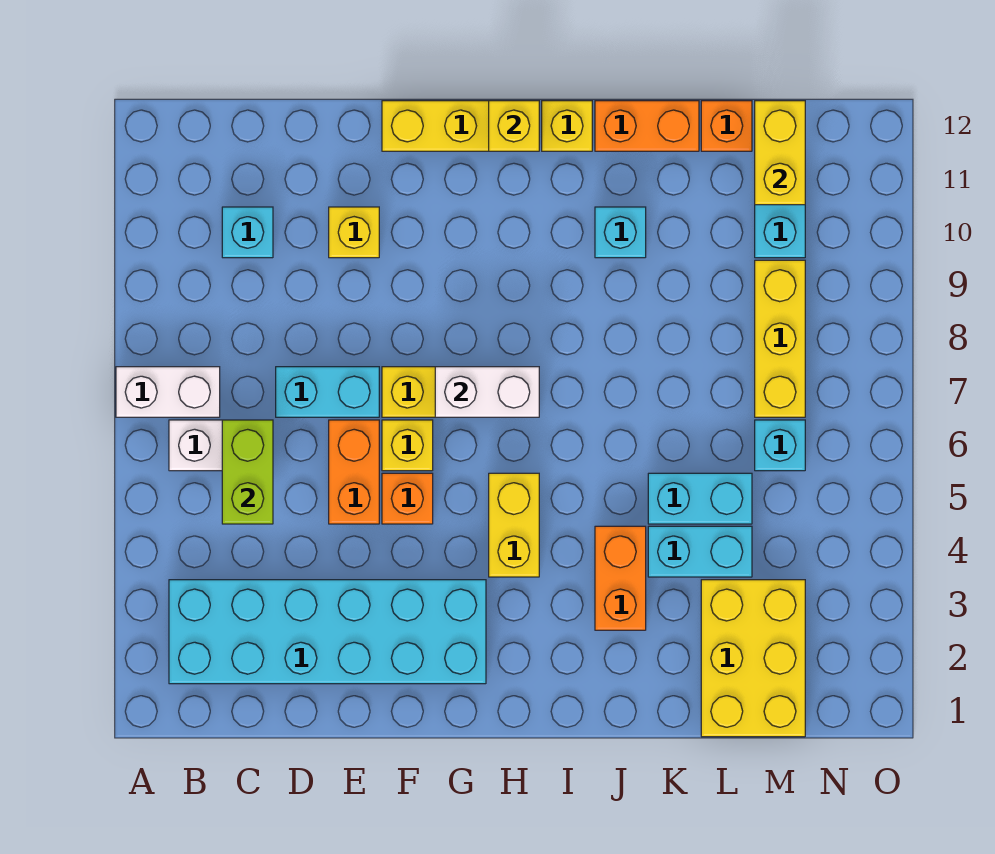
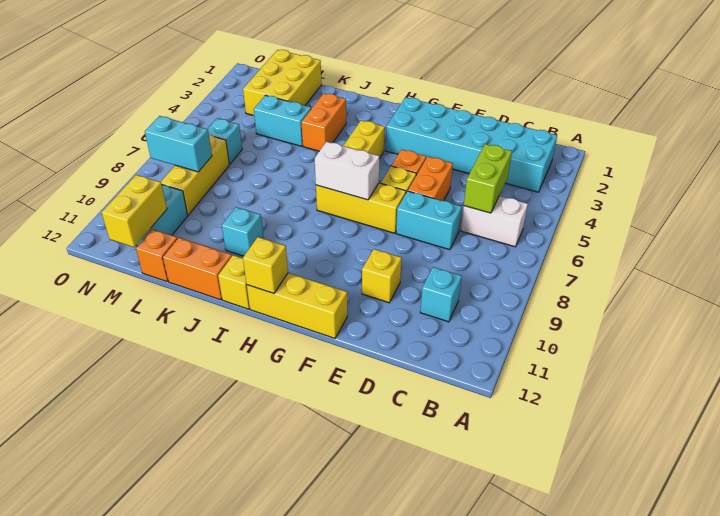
white 1x2 brick [116,367,220,417] -> none
cyan 1x2 brick [648,473,752,524] -> cyan 1x2 brick moved to [145,116,212,172]

